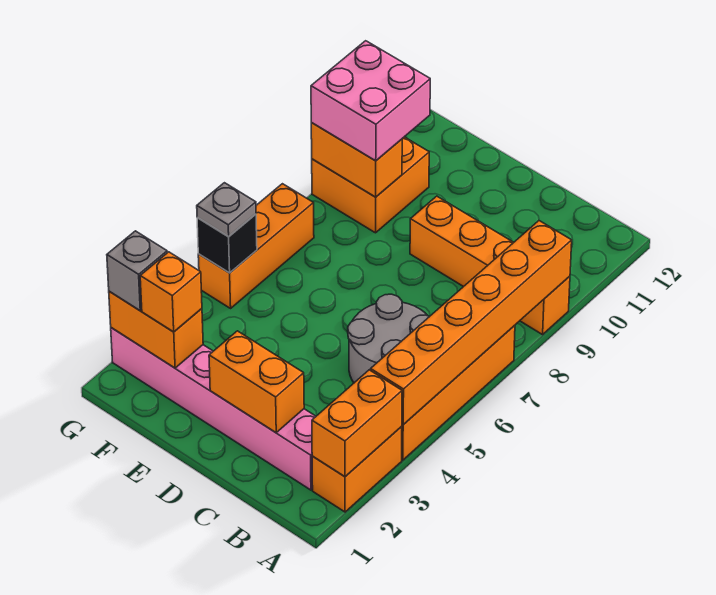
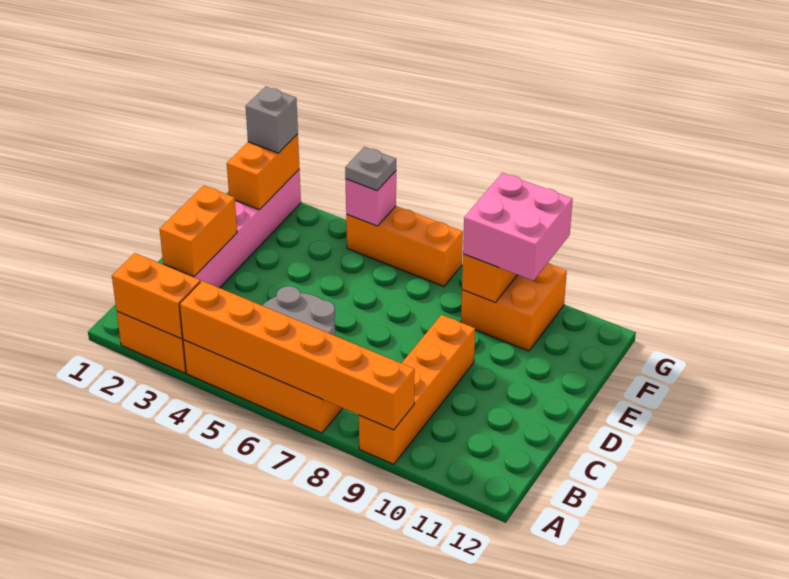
orange 1x1 brick [140,252,202,332] -> none
black 1x1 brick [197,214,257,273] -> pink 1x1 brick [345,171,396,226]

